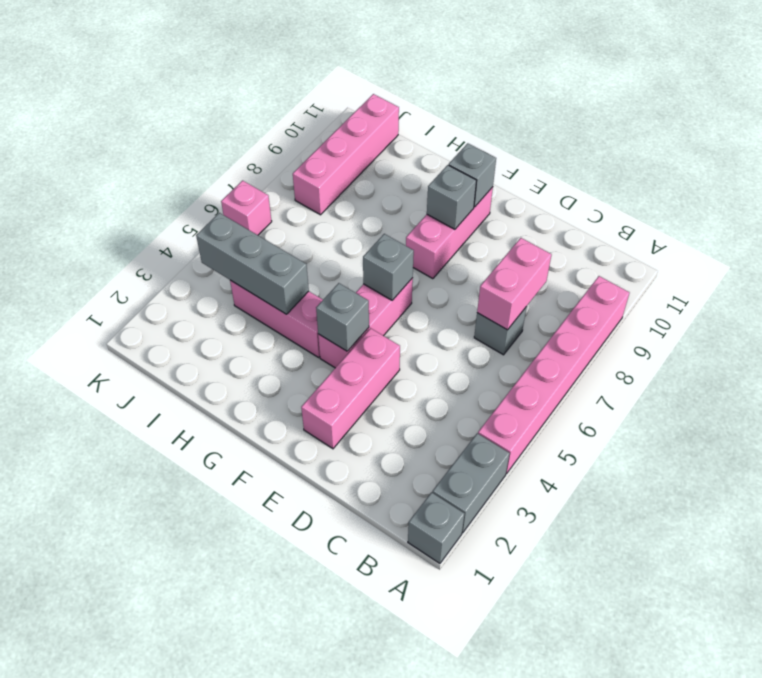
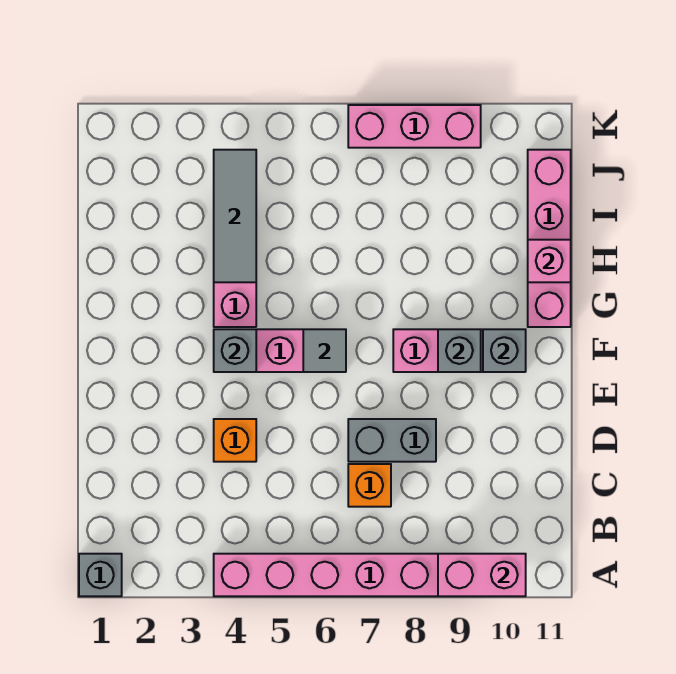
grey 1x2 brick [433,433,510,533] -> grey 1x2 brick moved to [348,419,436,462]
grey 1x1 brick [474,308,526,355] -> orange 1x1 brick [348,464,391,507]
pink 1x2 brick [477,238,552,330] -> pink 1x2 brick moved to [438,554,526,596]
none -> orange 1x1 brick [214,419,256,462]
pink 1x3 brick [301,328,400,449] -> pink 1x3 brick moved to [348,105,481,148]
grey 1x1 brick [363,234,414,300] -> grey 1x1 tile [303,329,346,372]
grey 1x3 brick [196,213,309,314] -> grey 1x3 tile [214,150,256,282]
pink 1x4 brick [293,94,399,215] -> pink 1x4 brick turned to [528,150,571,327]
pink 1x1 brick [221,181,272,235] -> pink 1x1 brick moved to [528,240,571,282]

